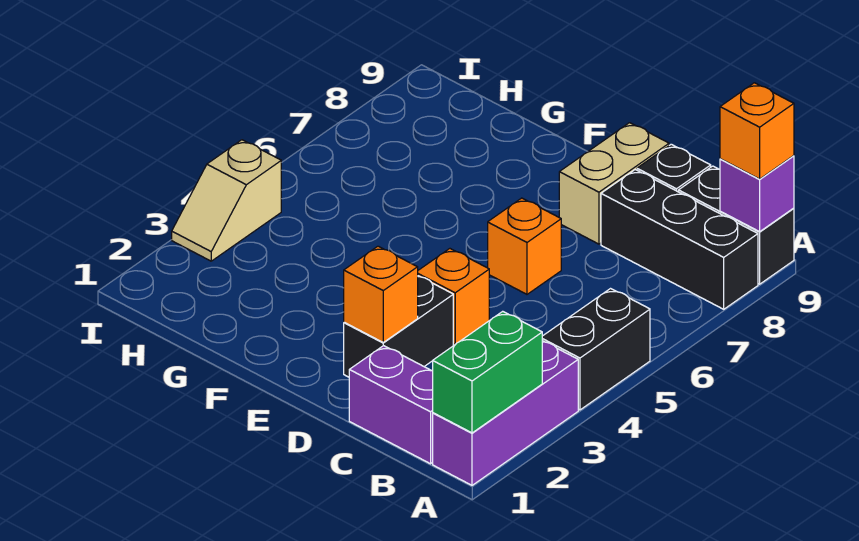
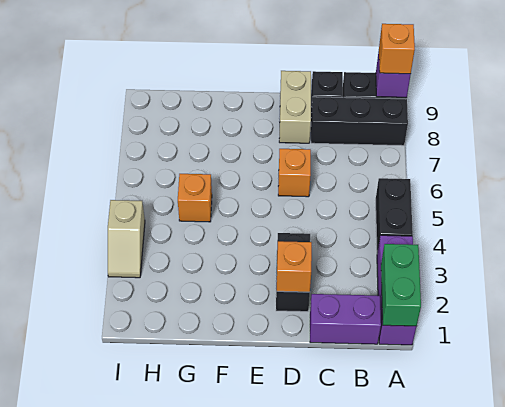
orange 1x1 brick [418,249,489,345] -> orange 1x1 brick moved to [178,174,212,222]

